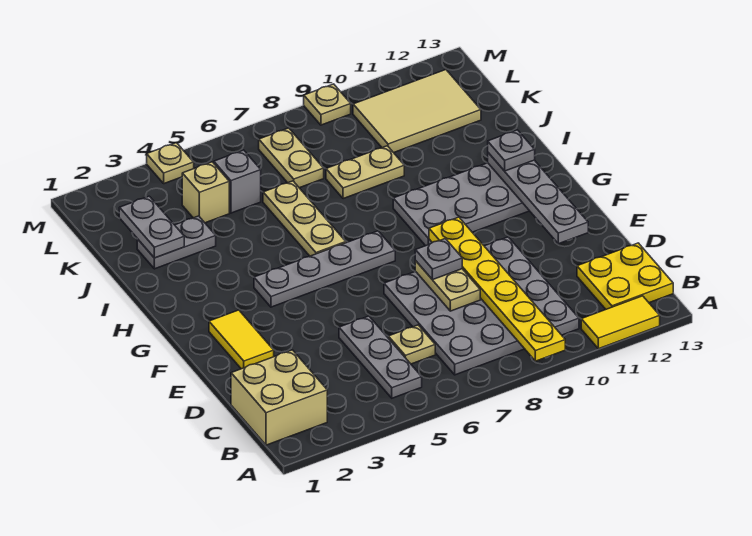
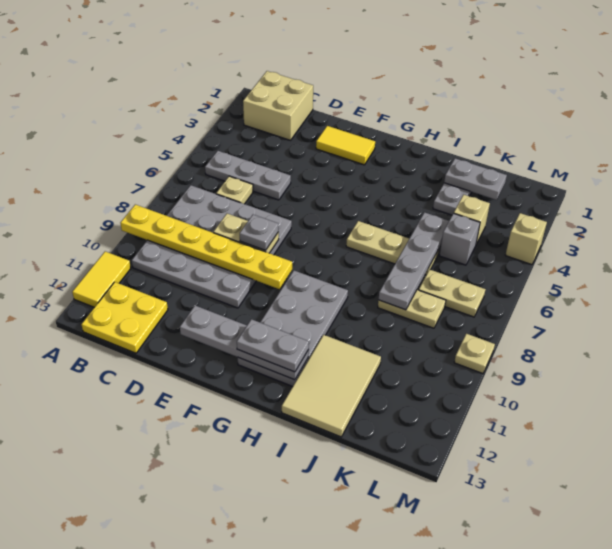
grey 1x4 plate [254,231,395,307] -> grey 1x4 plate moved to [379,212,449,310]
grey 1x1 plate [488,130,535,171] -> grey 1x2 plate [237,319,309,372]
tan 1x2 plate [326,146,404,199] -> tan 1x2 plate turned to [378,290,446,328]
tan 2x3 tile [353,70,481,153] -> tan 2x3 tile moved to [282,335,381,437]
tan 1x1 plate [147,143,194,184] -> tan 1x1 brick [506,213,547,265]

